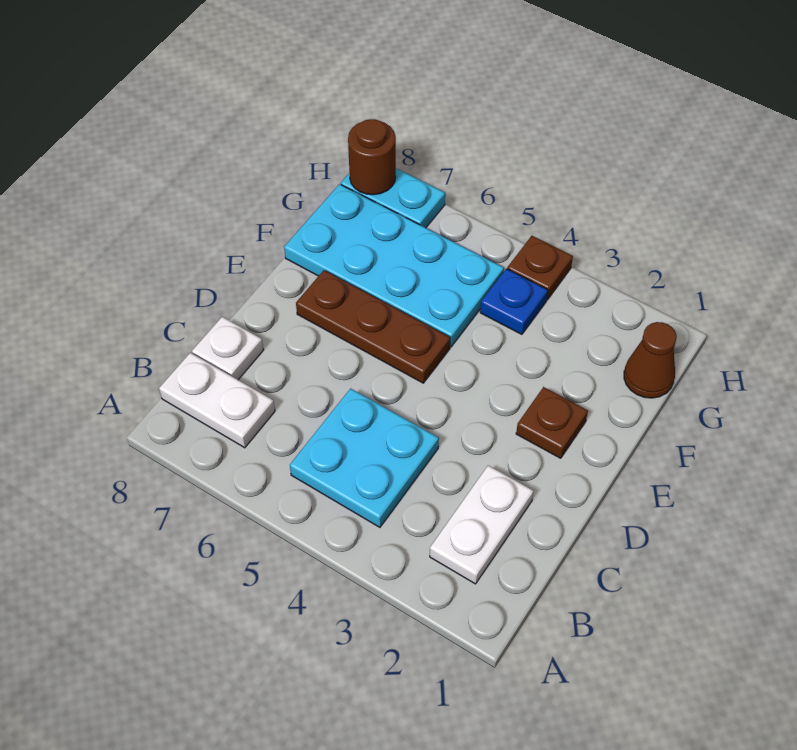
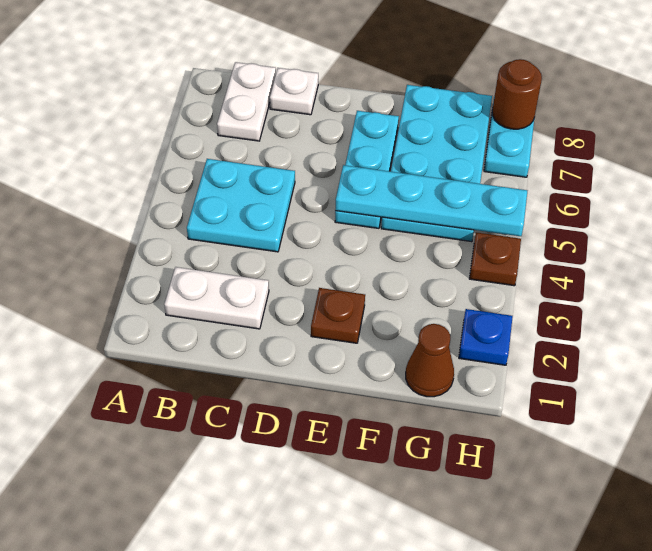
brown 1x3 plate [296,270,450,383] -> cyan 1x3 plate [335,111,399,228]
none -> cyan 1x4 plate [335,165,527,236]
blue 1x1 plate [480,269,548,334] -> blue 1x1 plate moved to [459,309,513,365]

